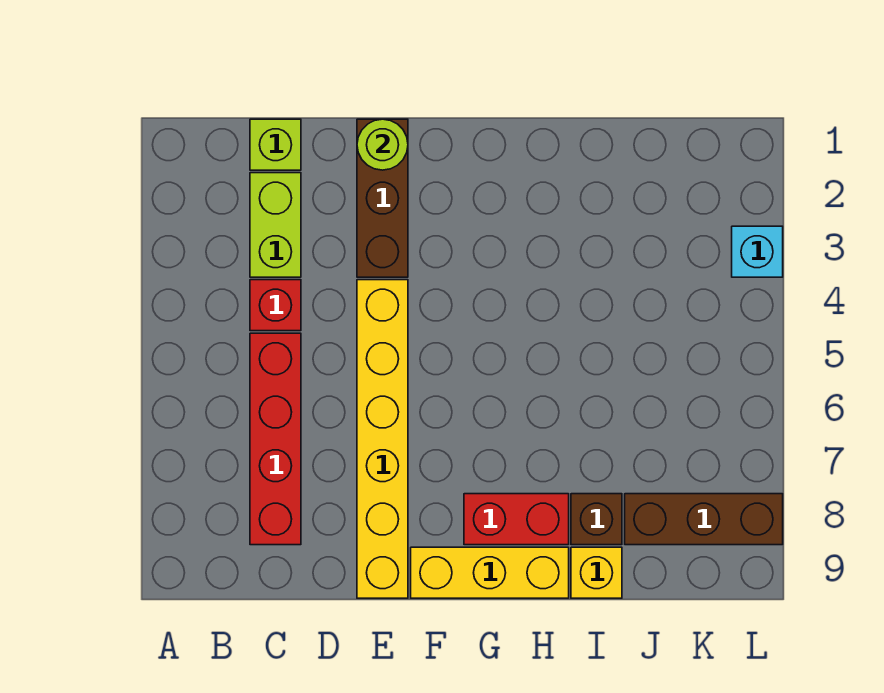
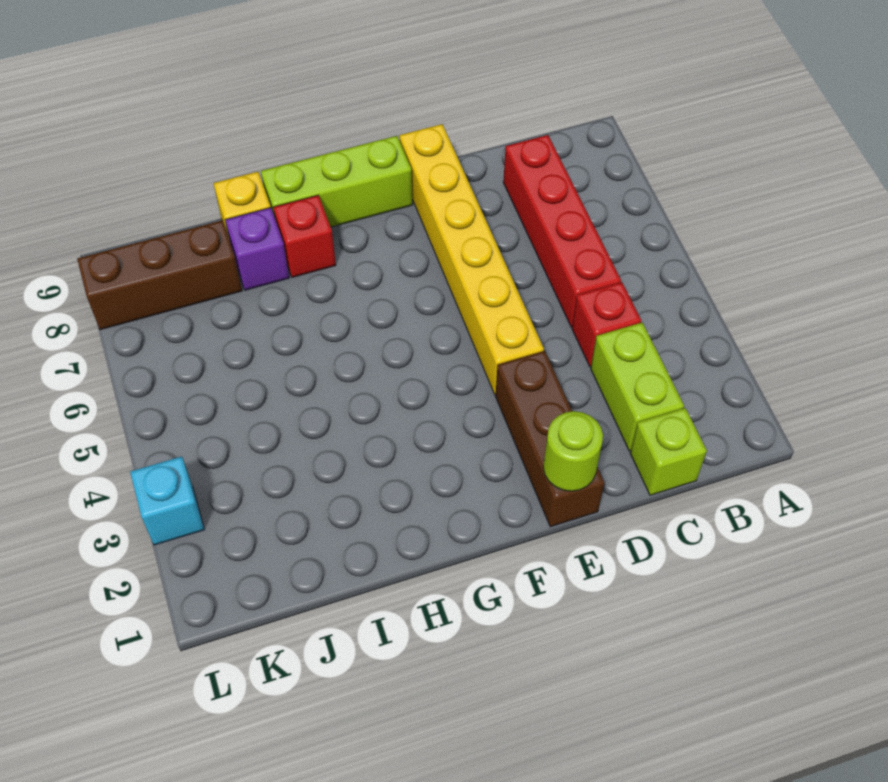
yellow 1x3 brick [411,547,569,598] -> lime 1x3 brick [261,136,413,227]
red 1x2 brick [464,494,569,545] -> red 1x1 brick [273,195,336,277]
brown 1x1 brick [571,494,622,545] -> purple 1x1 brick [225,208,289,290]

